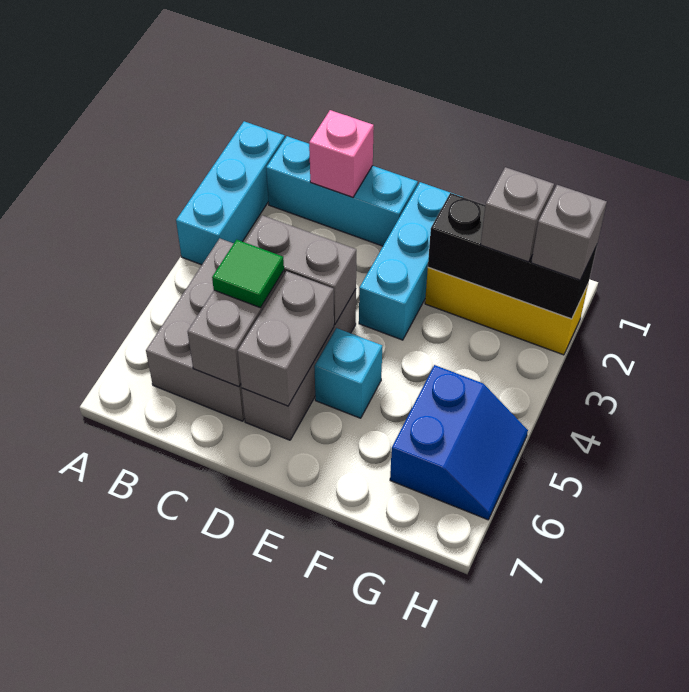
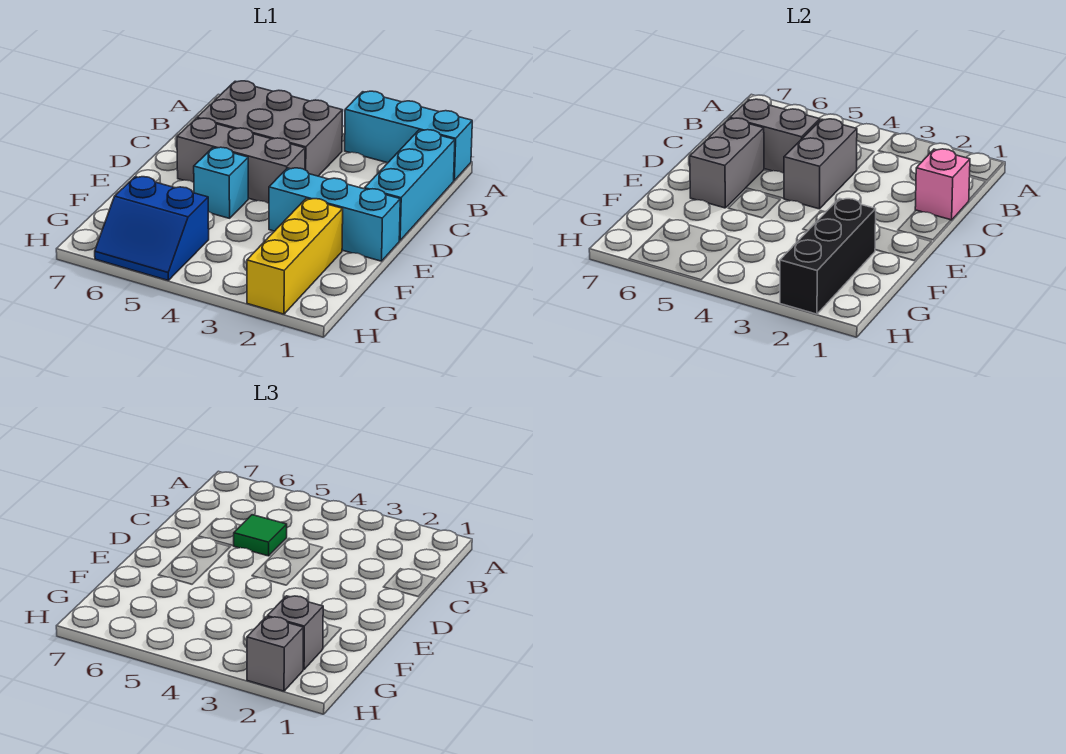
grey 1x2 brick [238,271,334,406] -> grey 1x2 brick turned to [690,118,764,208]

